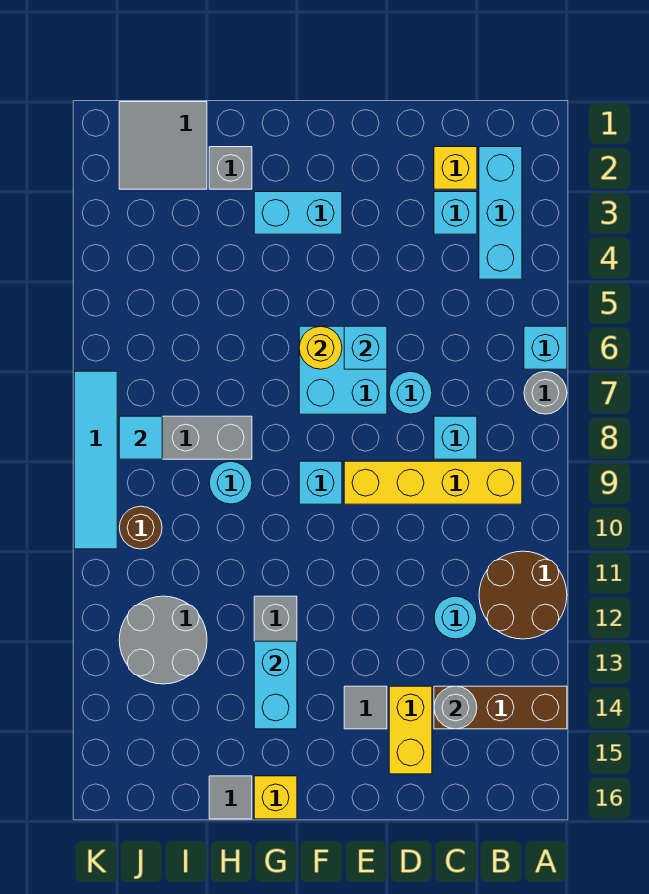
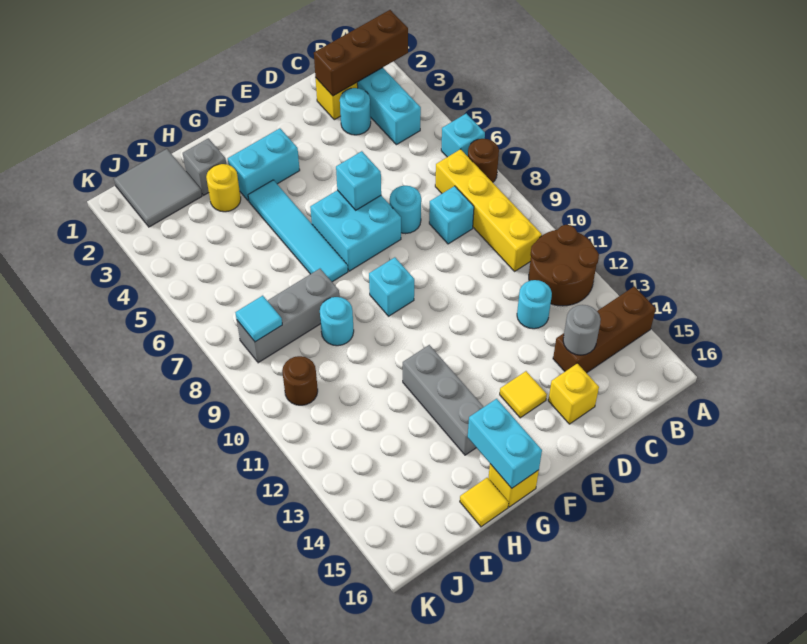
none -> brown 1x3 brick [314,10,408,96]
grey 1x1 round brick [524,371,567,414] -> brown 1x1 round brick [468,139,499,182]
yellow 1x4 brick [344,461,522,504] -> yellow 1x4 brick turned to [435,149,542,271]
cyan 1x1 brick [434,192,477,234] -> cyan 1x1 round brick [340,88,371,135]
yellow 1x2 brick [389,686,432,774] -> yellow 1x1 brick [548,363,599,424]
grey 1x1 tile [344,686,387,729] -> yellow 1x1 tile [500,371,547,418]
yellow 1x1 round brick [299,326,342,369] -> yellow 1x1 round brick moved to [206,164,241,212]
cyan 1x2 brick [254,641,297,729] -> cyan 1x2 brick moved to [468,399,542,488]
grey 1x1 tile [209,776,252,819] -> yellow 1x1 tile [460,478,509,527]
grey 2x2 round brick [119,596,207,684] -> none
cyan 1x4 tile [74,371,117,549] -> cyan 1x4 tile moved to [248,180,348,282]

